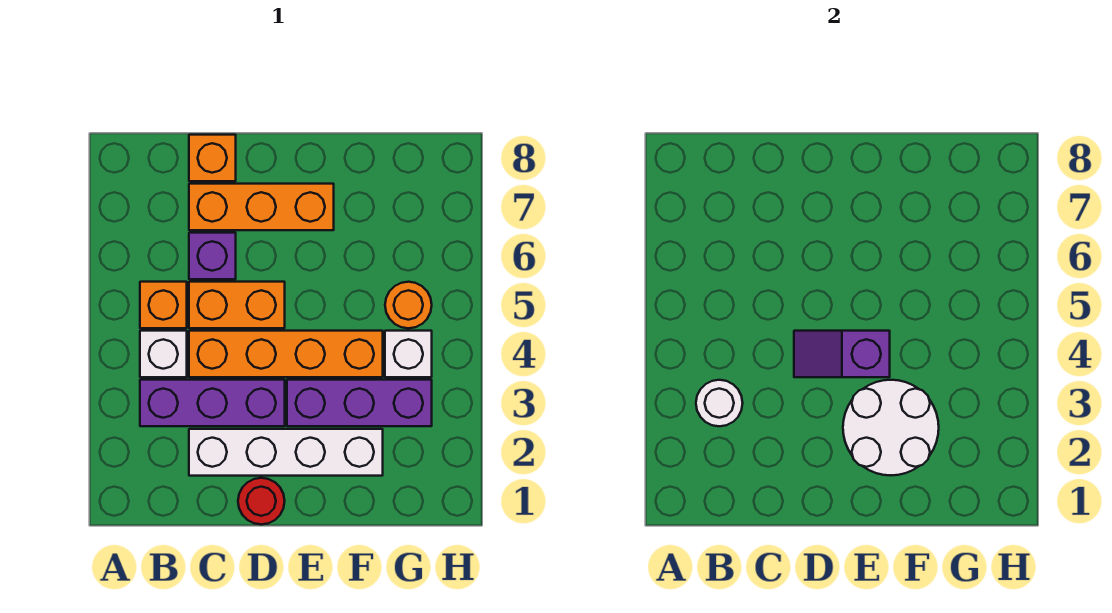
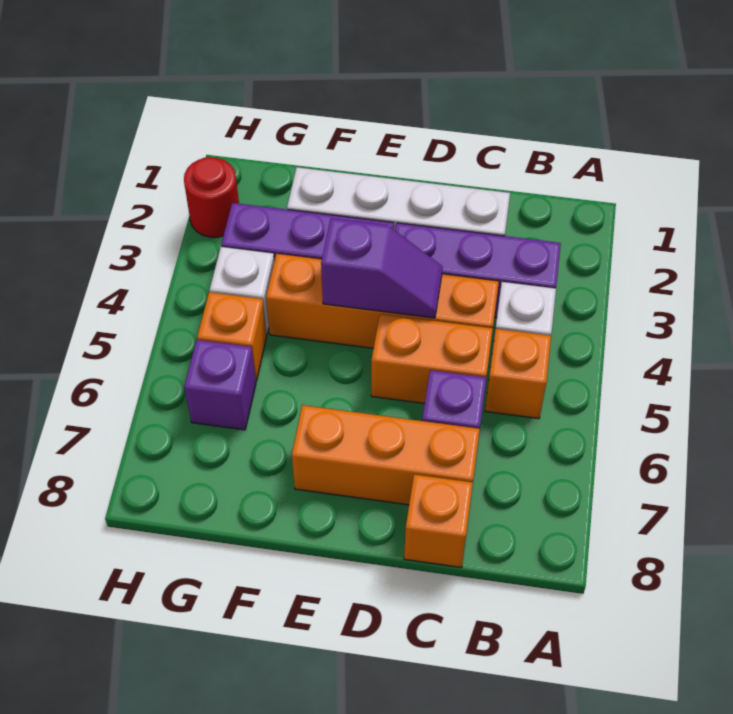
white 1x1 round brick [696,380,743,426] -> none
red 1x1 round brick [238,478,285,525] -> red 1x1 round brick moved to [184,157,239,237]
white 2x2 round brick [843,380,939,475] -> none
orange 1x1 round brick [385,282,432,328] -> orange 1x1 brick [197,292,267,381]
none -> purple 1x1 brick [184,340,256,430]

